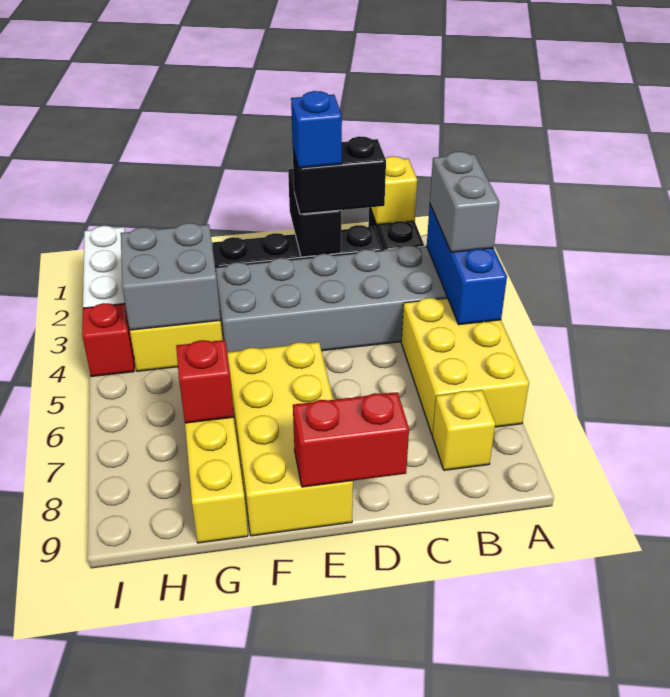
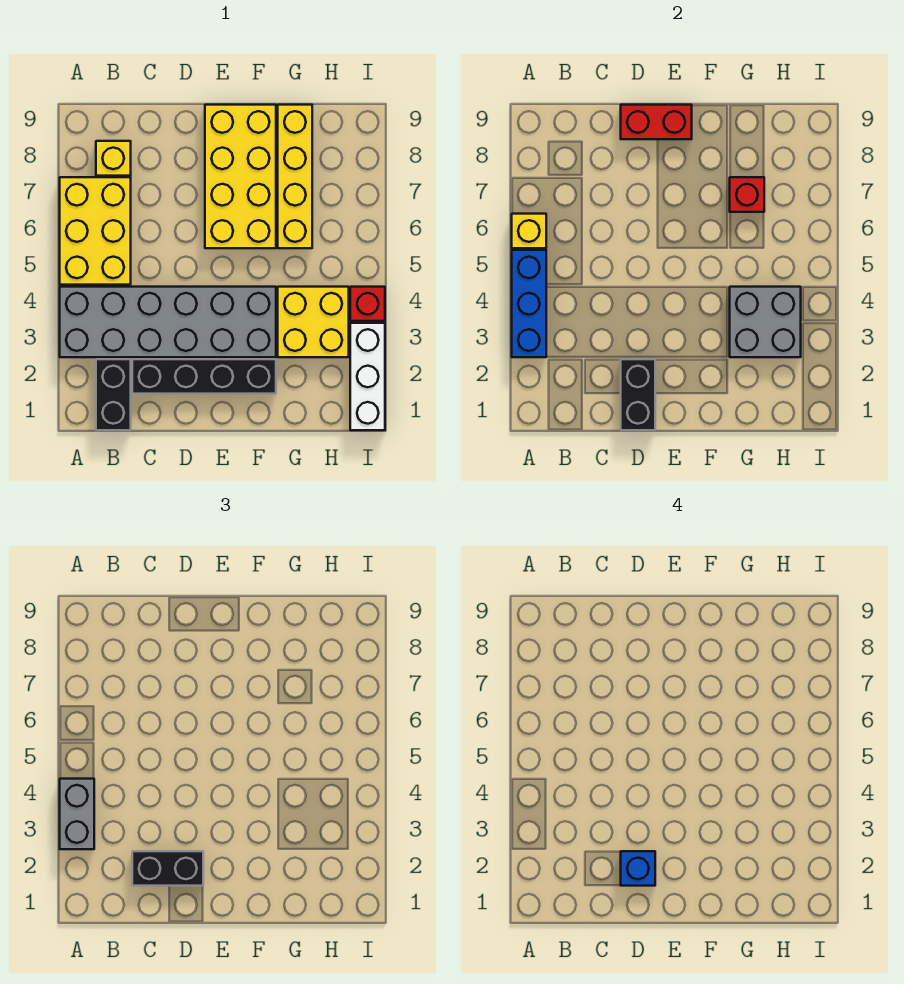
yellow 1x1 brick [370,156,417,225] -> yellow 1x1 brick moved to [512,214,546,248]

